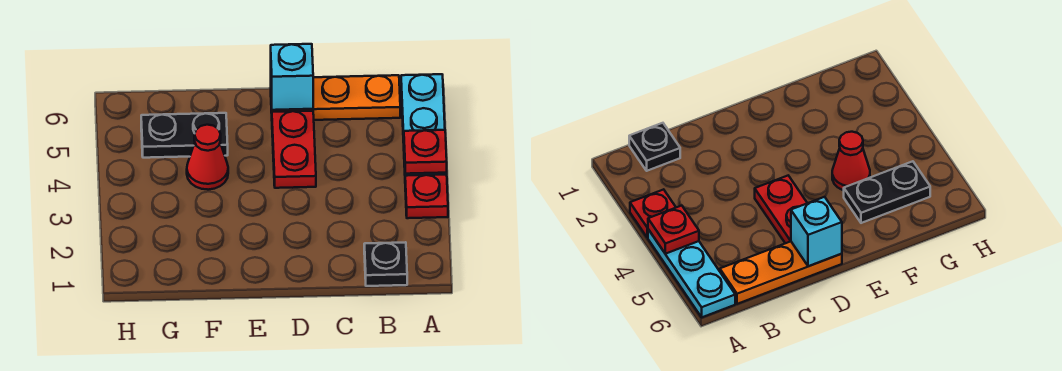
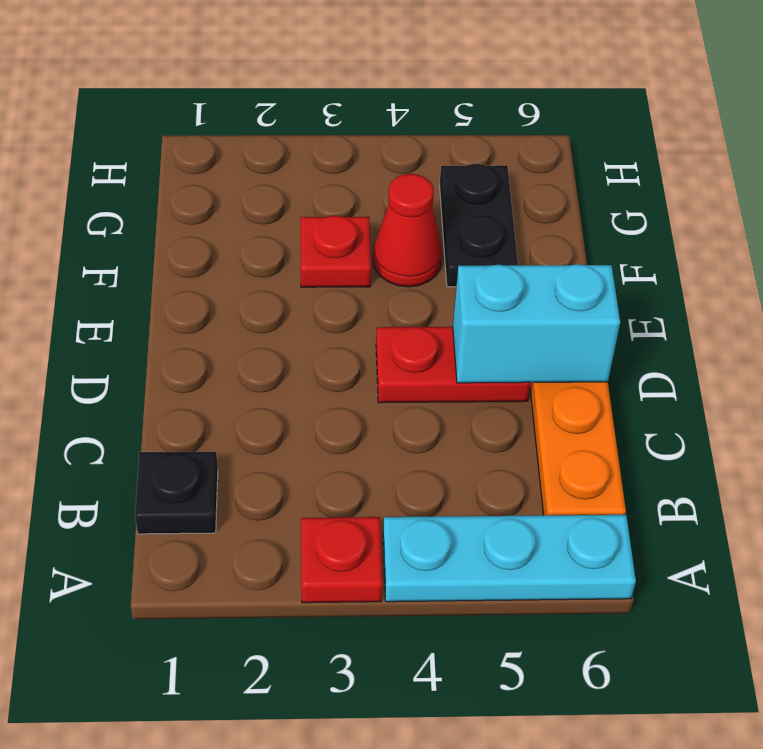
red 1x1 plate [404,130,447,174] -> red 1x1 plate moved to [300,216,371,287]
cyan 1x1 brick [271,44,313,110] -> cyan 1x2 brick [453,264,620,383]

